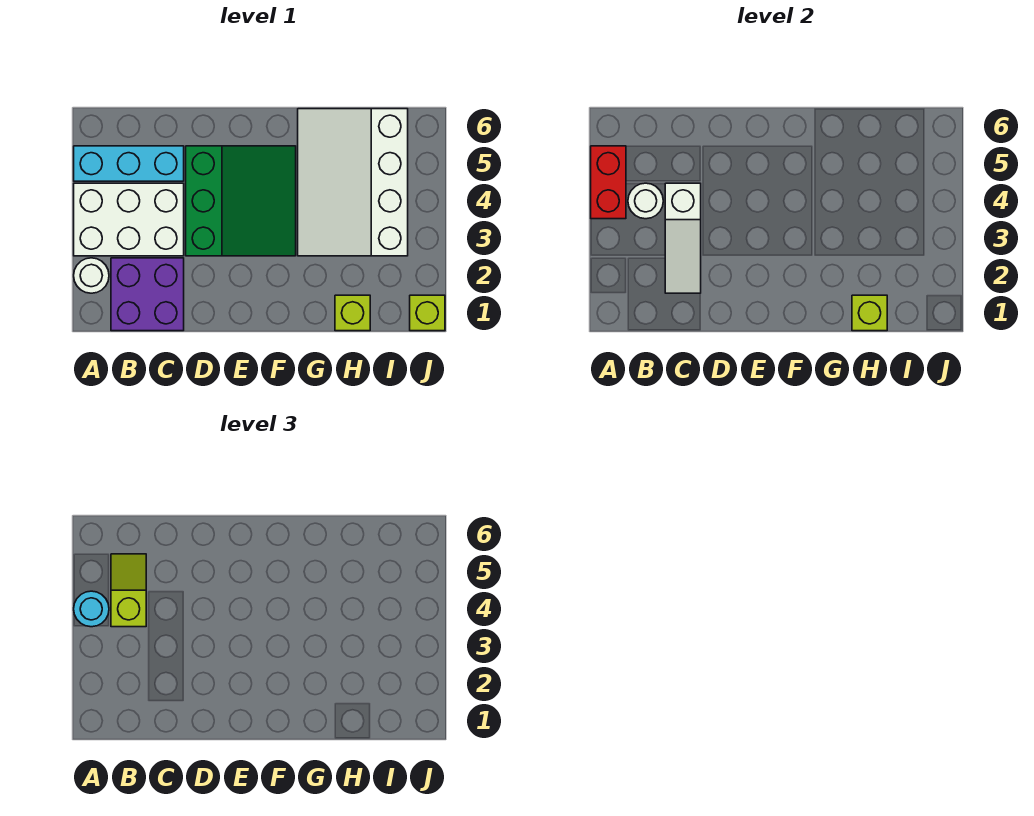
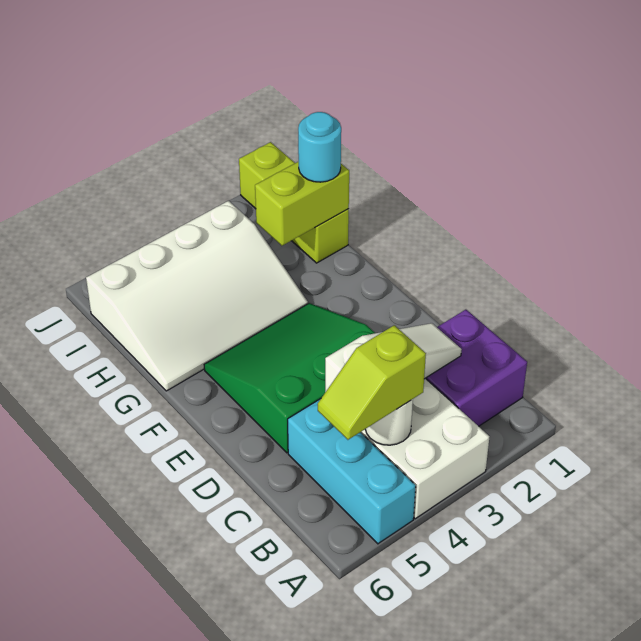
white 1x1 round brick [74,258,109,293] -> none
red 1x2 brick [591,146,626,219] -> none
cyan 1x1 round brick [74,591,109,627] -> cyan 1x1 round brick moved to [298,112,341,182]
lime 1x1 brick [852,295,887,331] -> lime 1x2 brick [255,162,349,246]

